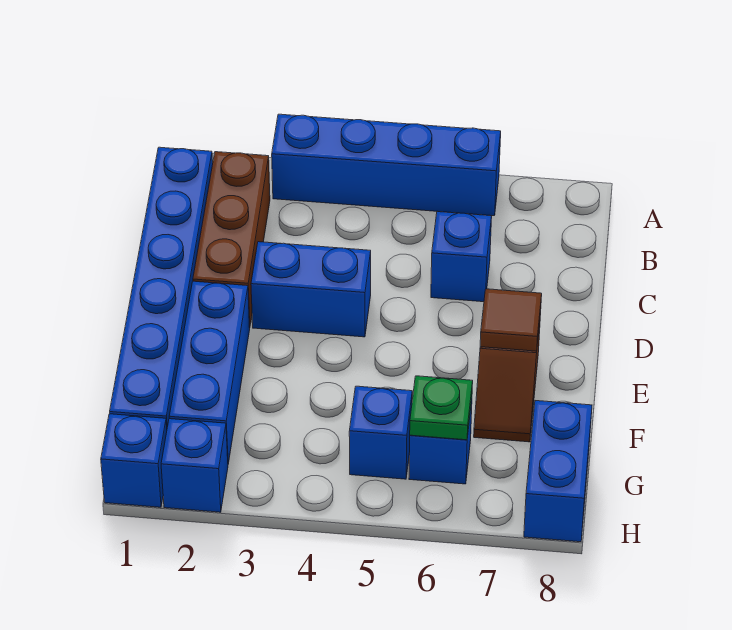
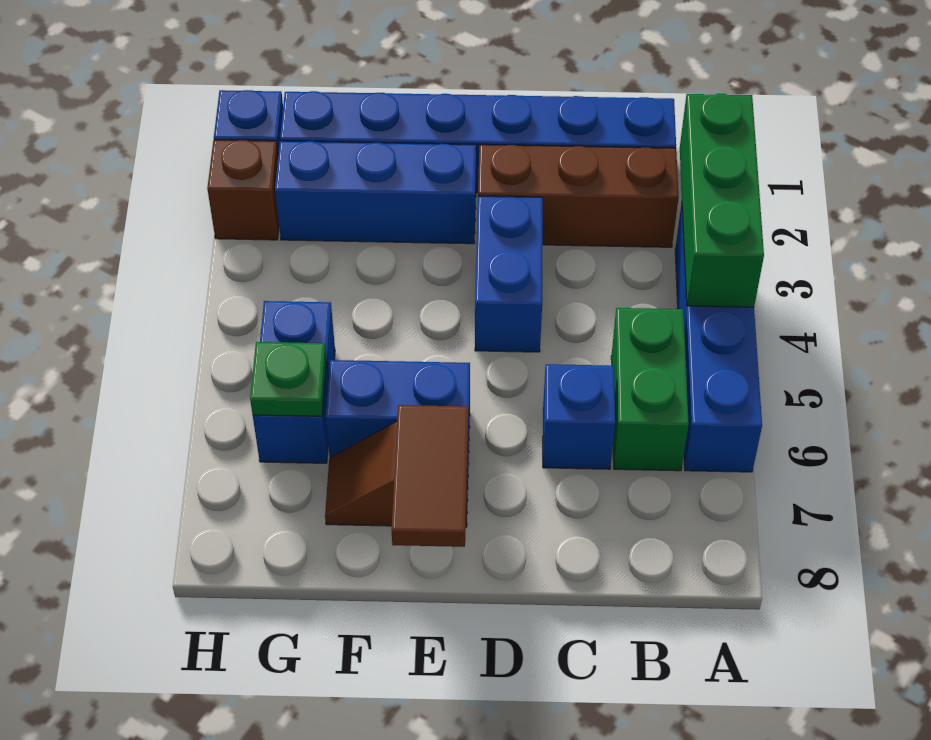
none -> green 1x3 brick [680,94,764,307]
none -> green 1x2 brick [611,308,689,471]
brown 1x1 tile [480,289,542,351] -> brown 1x2 tile [392,405,469,547]
blue 1x2 brick [524,401,592,542] -> blue 1x2 brick moved to [326,360,470,465]
blue 1x1 brick [161,419,228,512] -> brown 1x1 brick [207,140,279,240]

